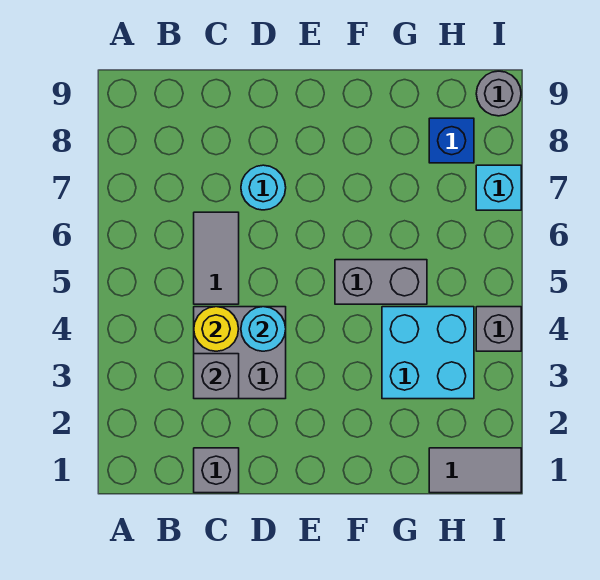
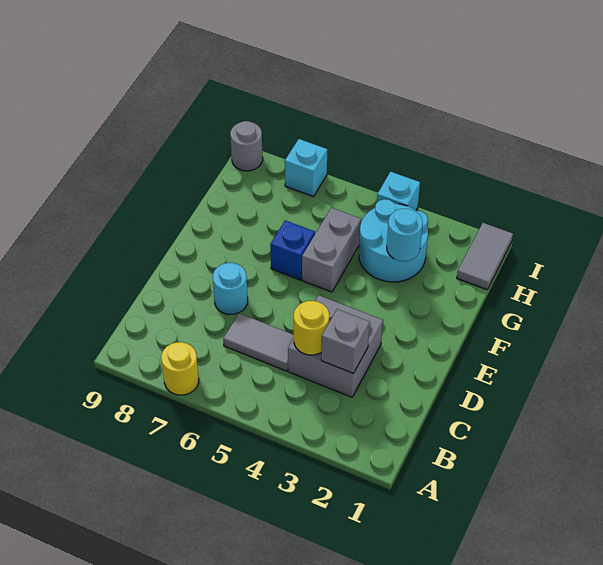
none -> yellow 1x1 round brick [161,342,199,395]
grey 1x1 brick [194,448,239,493] -> none
cyan 1x1 round brick [241,307,286,351] -> cyan 1x1 round brick moved to [387,209,423,261]
cyan 2x2 brick [382,307,474,399] -> cyan 2x2 round brick [359,199,428,282]
blue 1x1 brick [429,118,474,163] -> blue 1x1 brick moved to [270,220,315,280]
grey 1x1 brick [476,307,521,351] -> cyan 1x1 brick [377,172,420,210]

